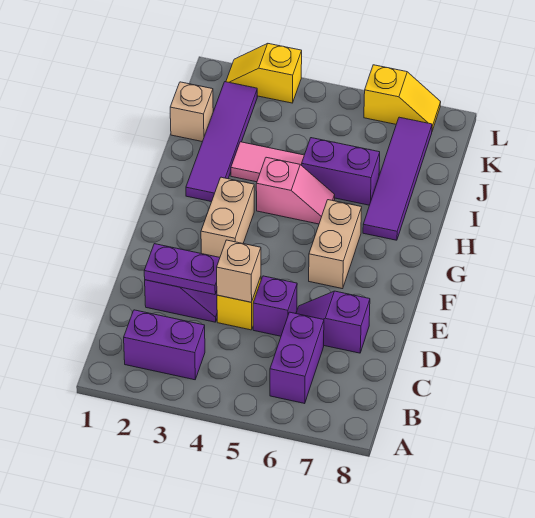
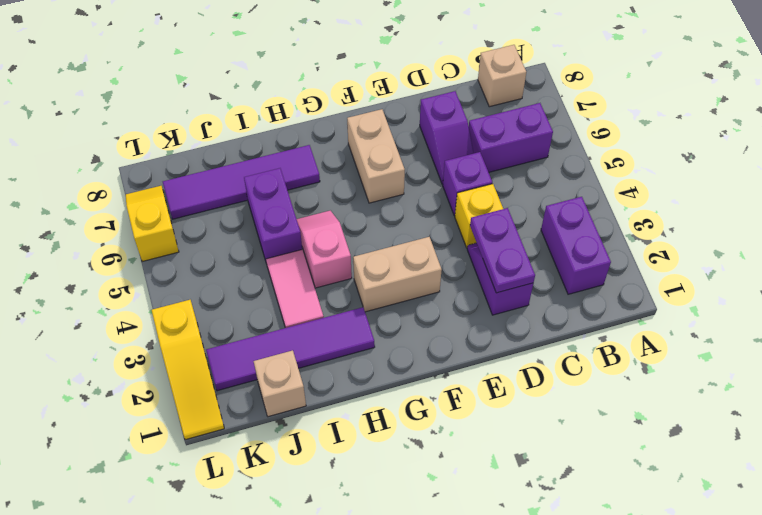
tan 1x1 brick [217,240,261,302] -> tan 1x1 brick moved to [478,45,526,107]
tan 1x2 brick [309,200,362,289] -> tan 1x2 brick turned to [347,109,405,203]
yellow 1x2 slope [226,44,302,103] -> yellow 1x3 slope [152,300,224,440]

